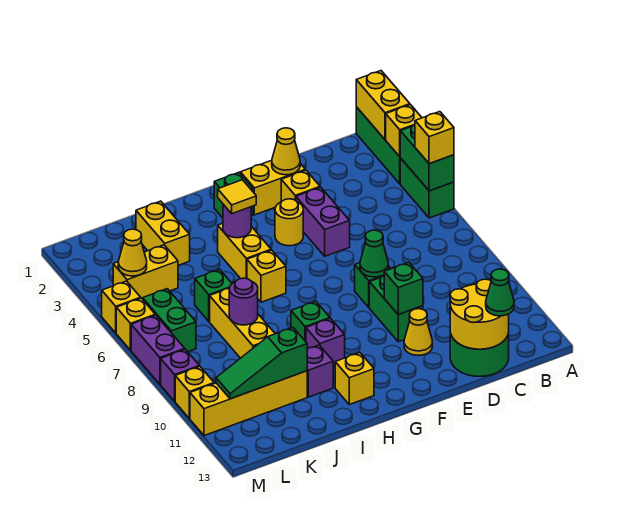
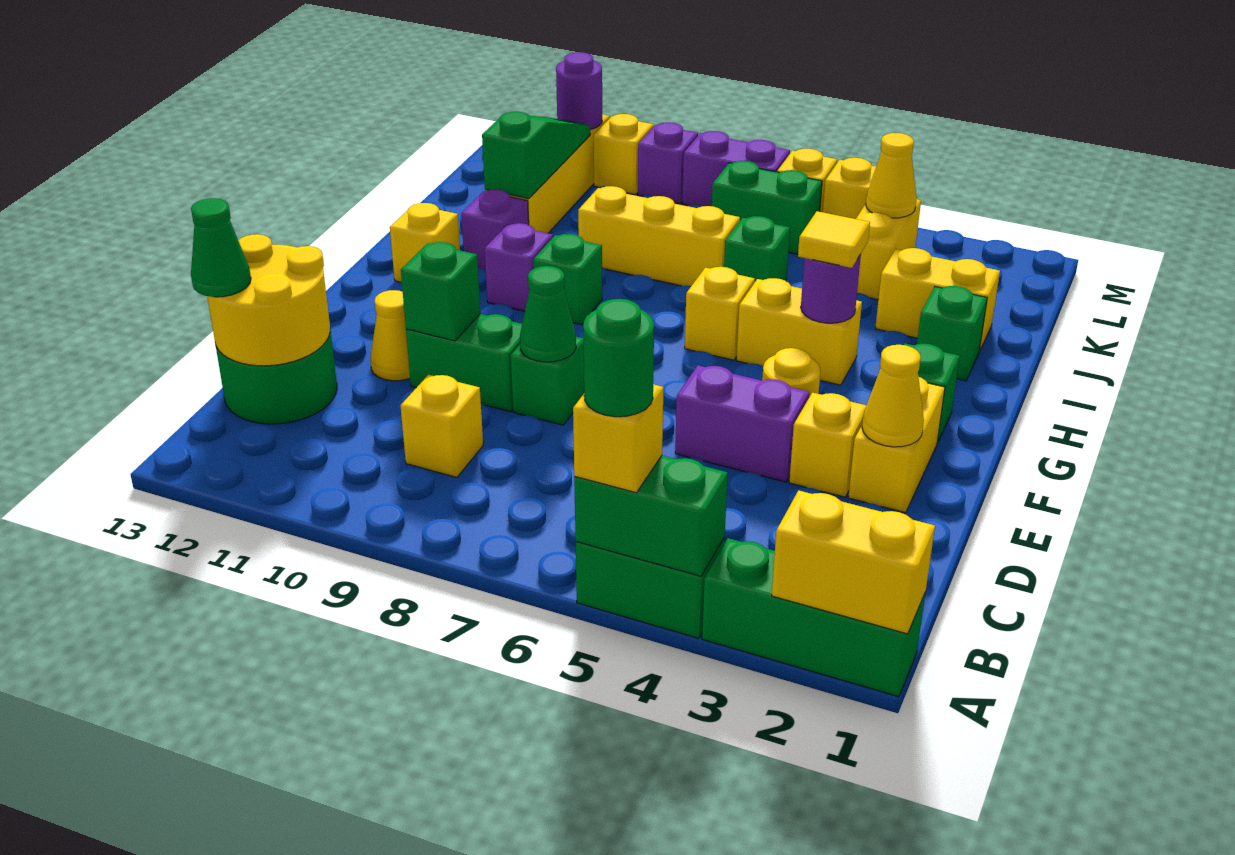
yellow 1x1 brick [386,105,422,157] -> yellow 1x1 brick moved to [400,375,483,477]
none -> green 1x1 round brick [583,299,654,417]
none -> green 1x1 brick [917,286,987,381]
purple 1x1 round brick [229,278,258,325] -> purple 1x1 round brick moved to [556,52,602,130]

